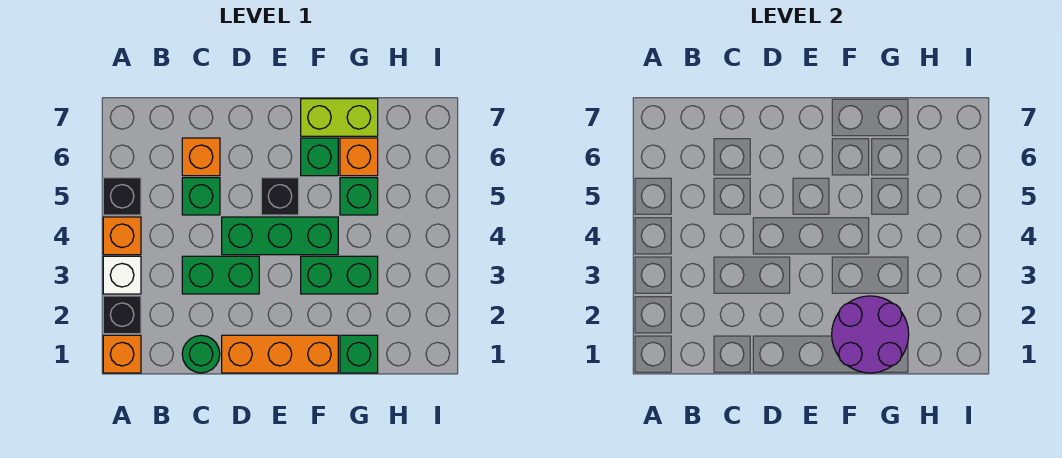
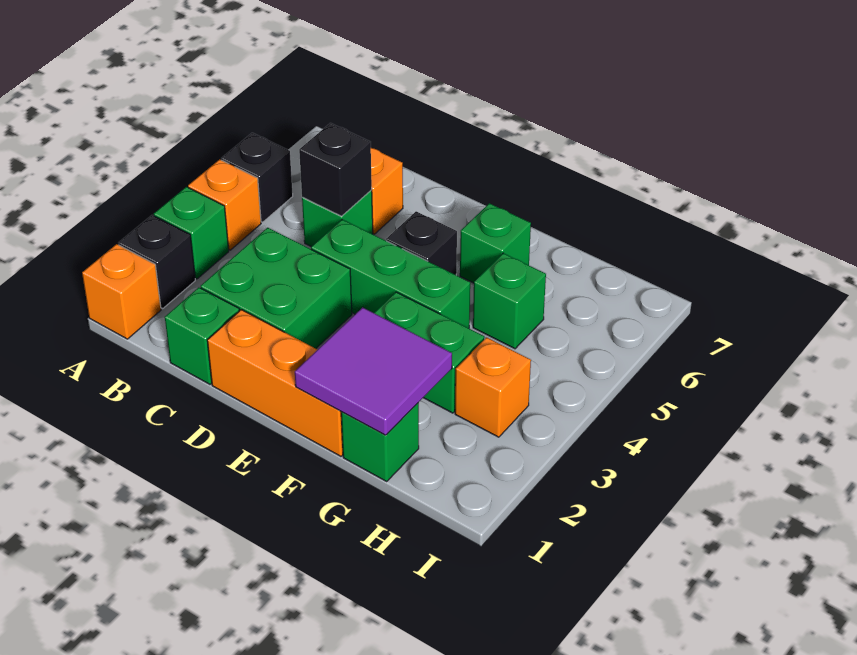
white 1x1 brick [103,256,141,294] -> green 1x1 brick [154,187,229,279]
green 1x1 round brick [182,335,220,373] -> green 1x1 brick [165,287,239,384]
green 1x2 brick [182,256,259,294] -> green 2x2 brick [201,228,352,349]
none -> black 1x1 brick [299,123,372,216]
purple 2x2 round brick [832,296,909,373] -> purple 2x2 tile [295,307,452,435]
lime 1x2 brick [301,99,378,136] -> none
orange 1x1 brick [340,138,378,176] -> orange 1x1 brick moved to [455,337,531,437]

